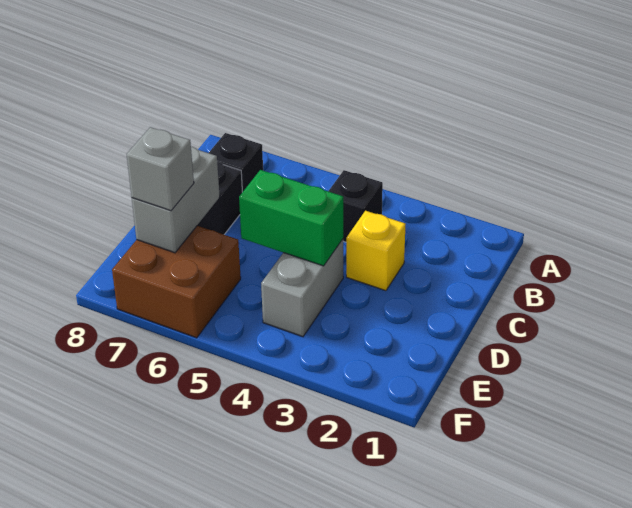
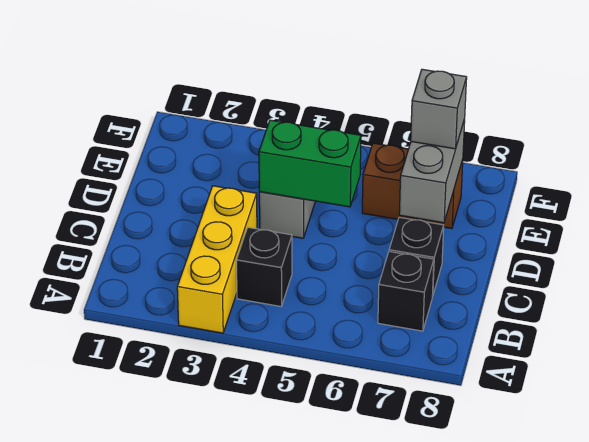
yellow 1x1 brick [346,211,406,291] -> yellow 1x3 brick [177,186,257,333]
brown 2x2 brick [112,226,241,338] -> brown 1x2 brick [362,143,463,229]

